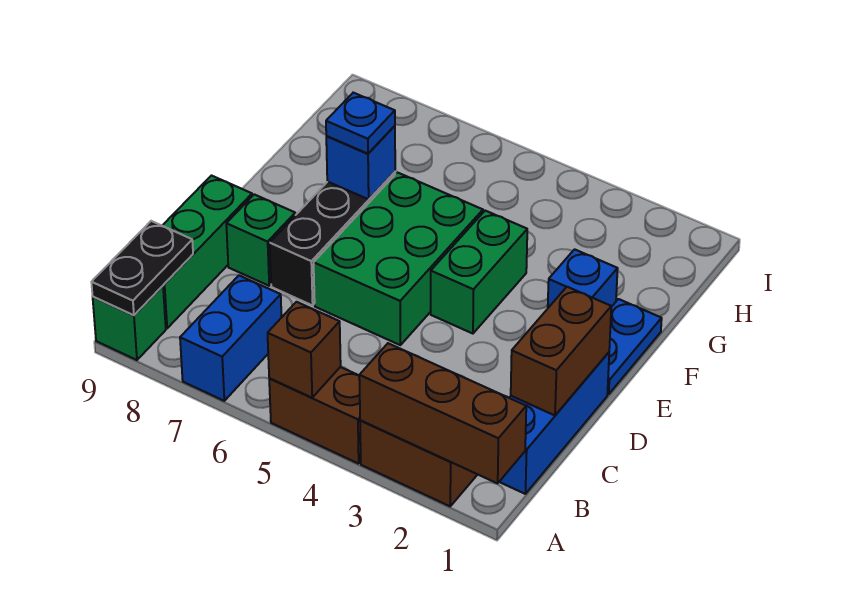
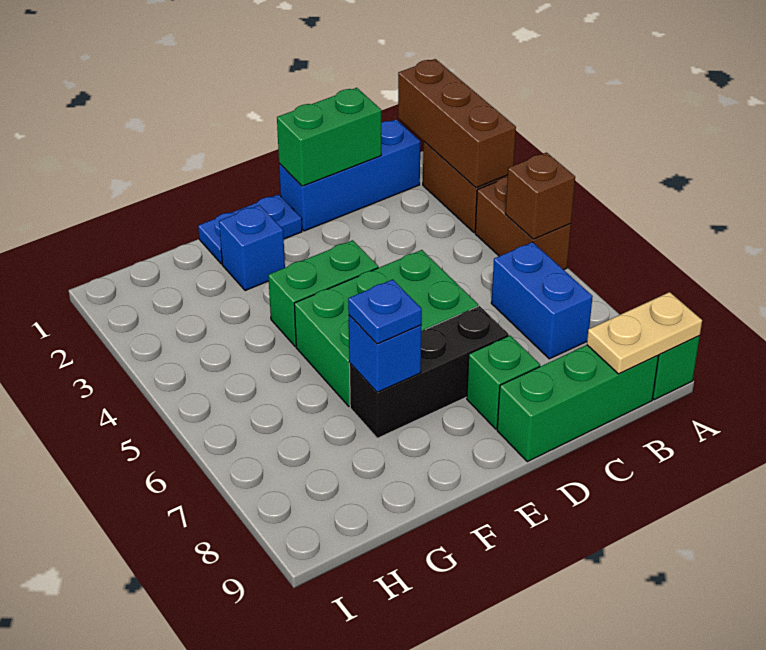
blue 1x2 brick [180,275,282,401] -> blue 1x2 brick turned to [491,242,593,359]
black 1x2 plate [91,221,193,315] -> tan 1x2 plate [587,292,702,374]
brown 1x2 brick [511,287,611,415] -> green 1x2 brick [277,88,381,186]

